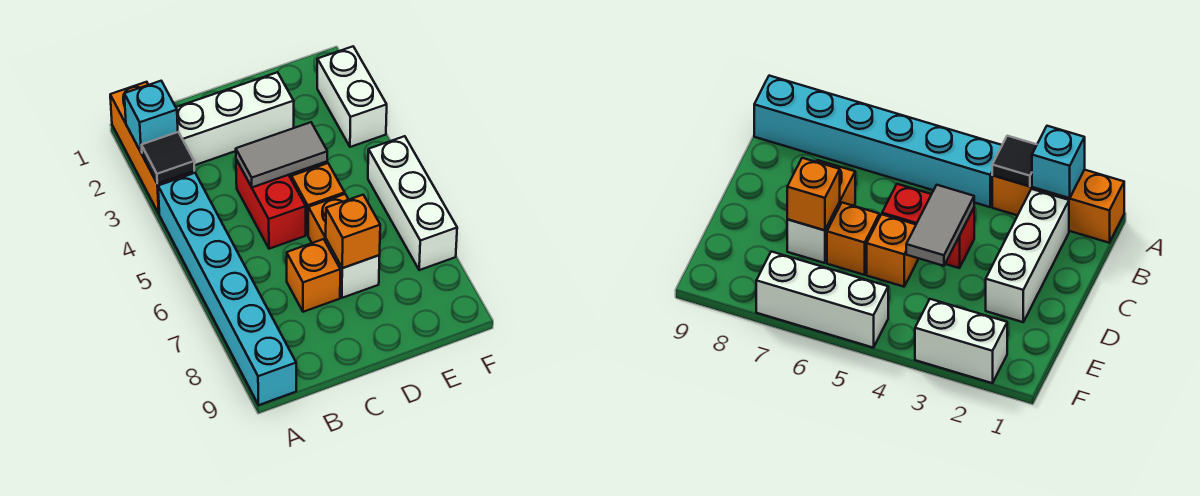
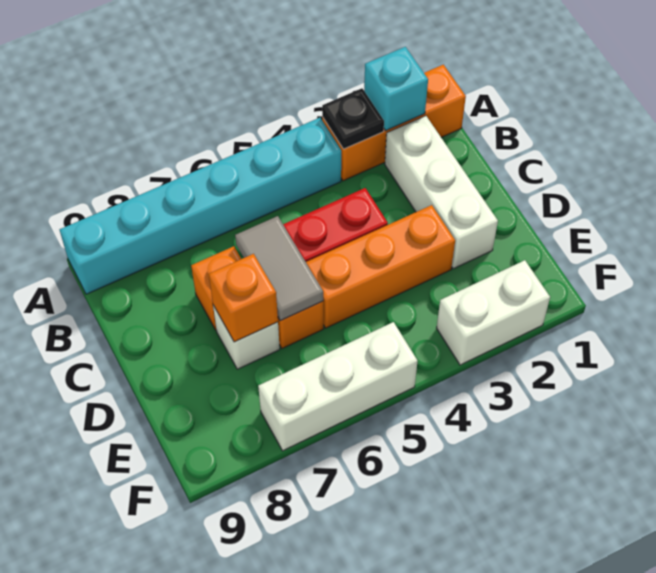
black 1x1 tile [142,132,194,184] -> black 1x1 plate [322,88,384,149]
grey 1x2 tile [236,122,327,187] -> grey 1x2 tile moved to [235,216,323,321]
orange 1x1 brick [291,163,345,235] -> orange 1x3 brick [306,205,455,328]

